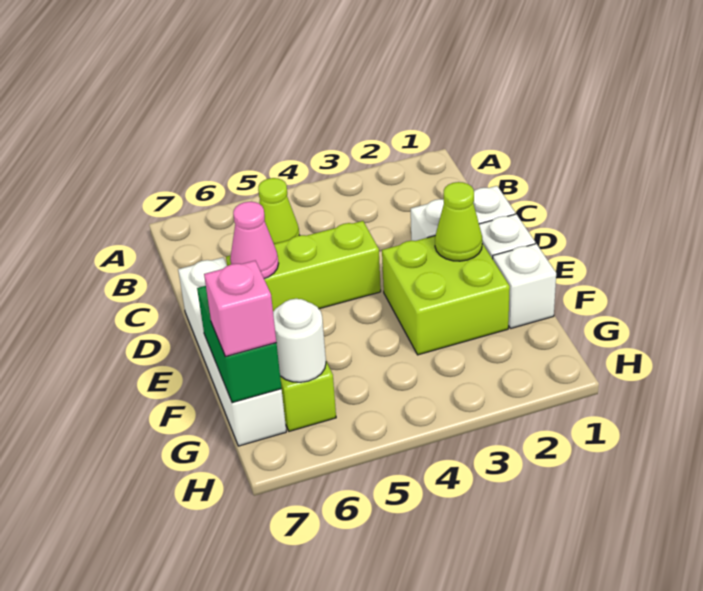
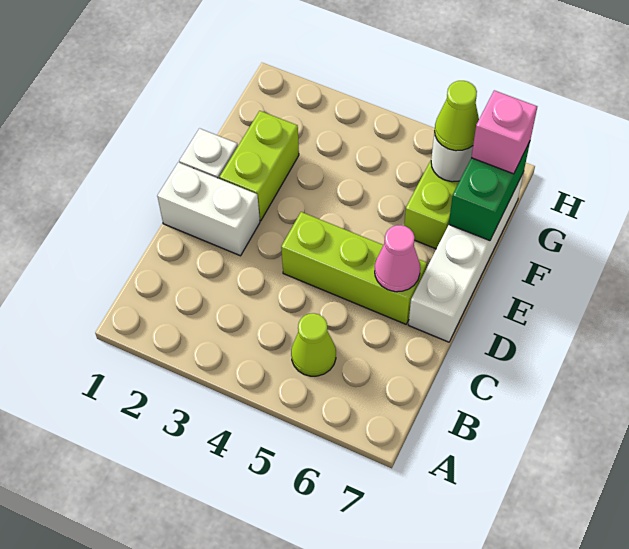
lime 2x2 brick [382,236,510,355] -> lime 1x2 brick [220,111,299,221]
lime 1x1 cone [435,182,482,261] -> lime 1x1 cone moved to [434,81,479,151]
white 1x1 brick [493,244,556,329] -> none

